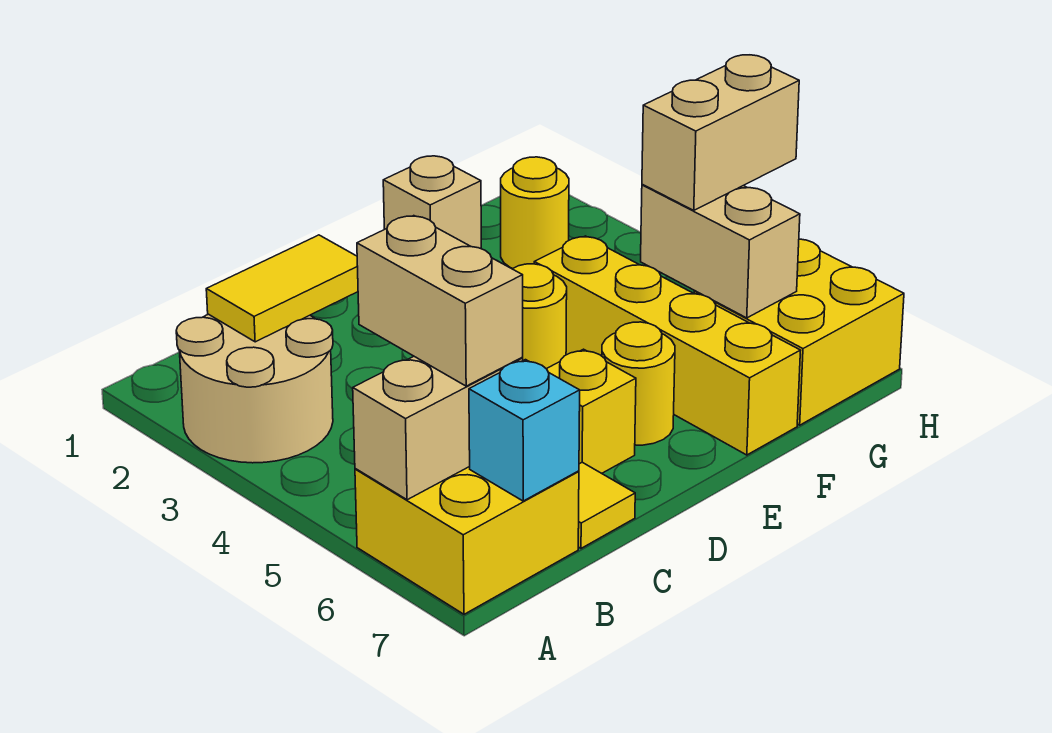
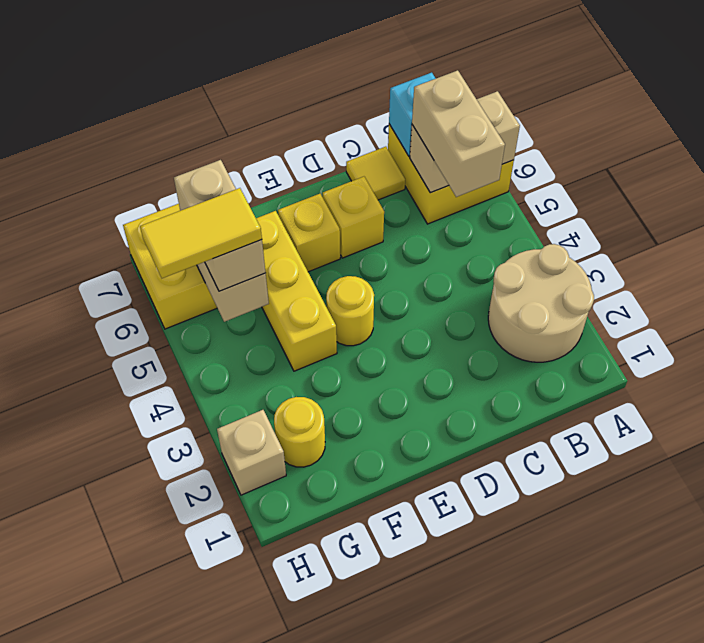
yellow 1x2 tile [206,235,358,342] -> yellow 1x2 tile moved to [140,188,262,278]
yellow 1x1 round brick [602,322,675,445] -> yellow 1x1 brick [278,194,340,272]
tan 1x1 brick [383,156,481,249] -> tan 1x1 brick moved to [217,410,286,495]
yellow 1x4 brick [534,236,801,455] -> yellow 1x3 brick [256,211,337,371]
tan 1x2 brick [642,55,799,210] -> tan 1x2 brick turned to [174,160,266,291]

